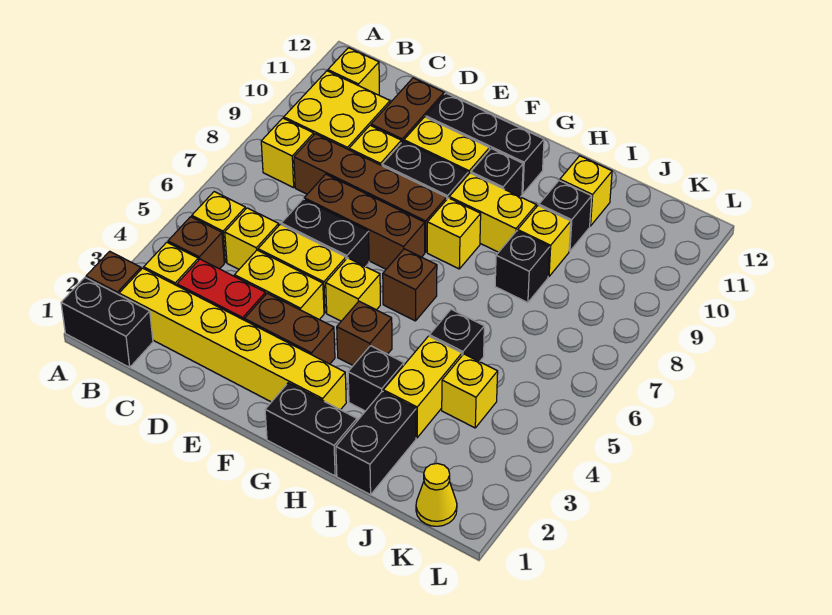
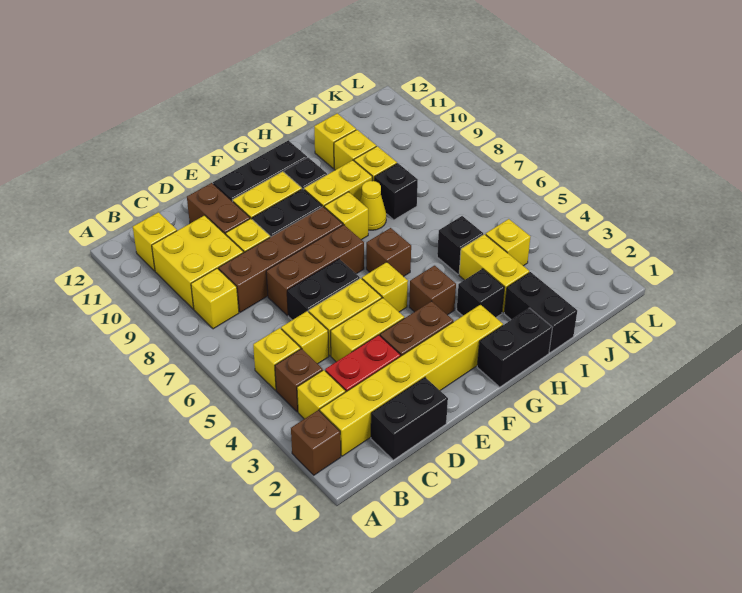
black 1x2 brick [61,278,153,367] -> black 1x2 brick moved to [371,377,448,460]
black 1x1 brick [539,180,592,251] -> yellow 1x1 brick [334,130,376,170]
yellow 1x1 cone [416,463,457,526] -> yellow 1x1 cone moved to [360,181,386,230]

